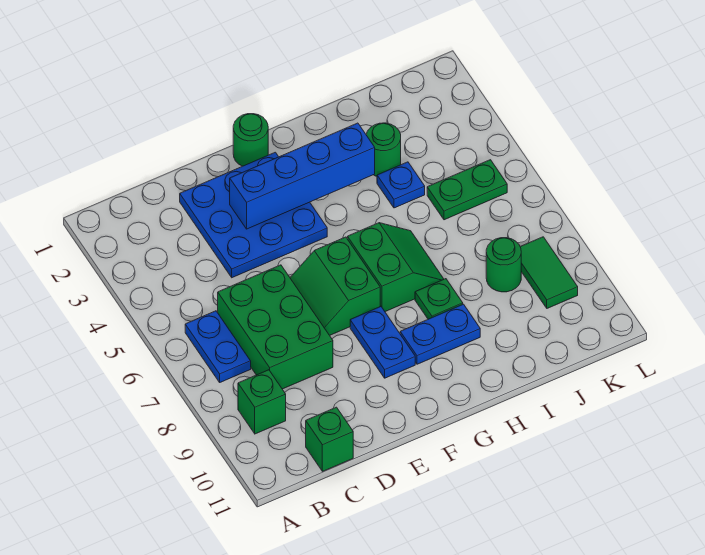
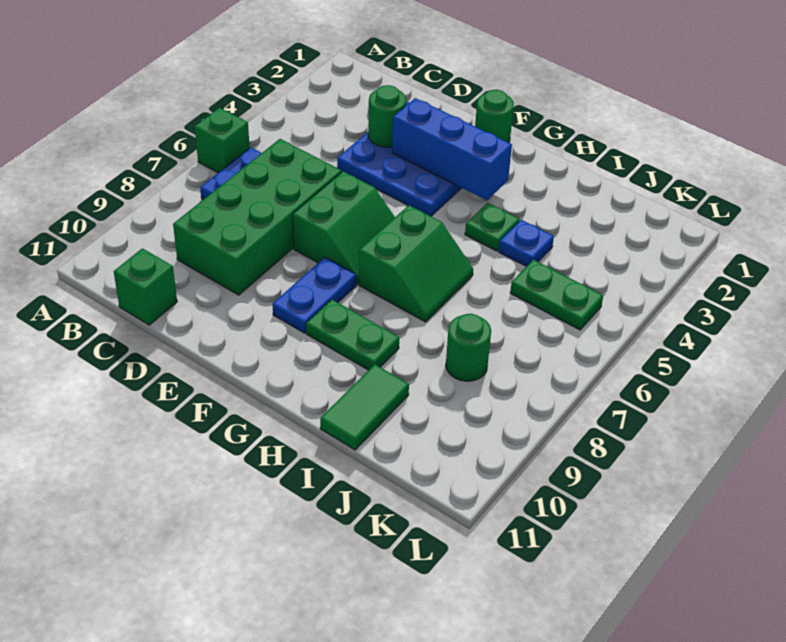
green 1x1 brick [238,370,286,434] -> green 1x1 brick moved to [195,108,250,173]
green 2x3 brick [218,265,333,389] -> green 2x4 brick [173,139,341,295]
blue 1x4 brick [230,123,375,229] -> blue 1x3 brick [392,98,512,200]
green 2x2 slope [290,237,380,335] -> green 2x2 slope turned to [293,171,395,284]
blue 1x2 plate [400,304,480,364] -> green 1x2 plate [306,300,399,370]
green 1x1 plate [415,279,463,319] -> green 1x1 plate moved to [465,203,520,251]
green 1x1 round brick [366,123,401,176] -> green 1x1 round brick moved to [368,85,406,147]
green 1x2 tile [520,237,578,308] -> green 1x2 tile moved to [320,364,409,450]

